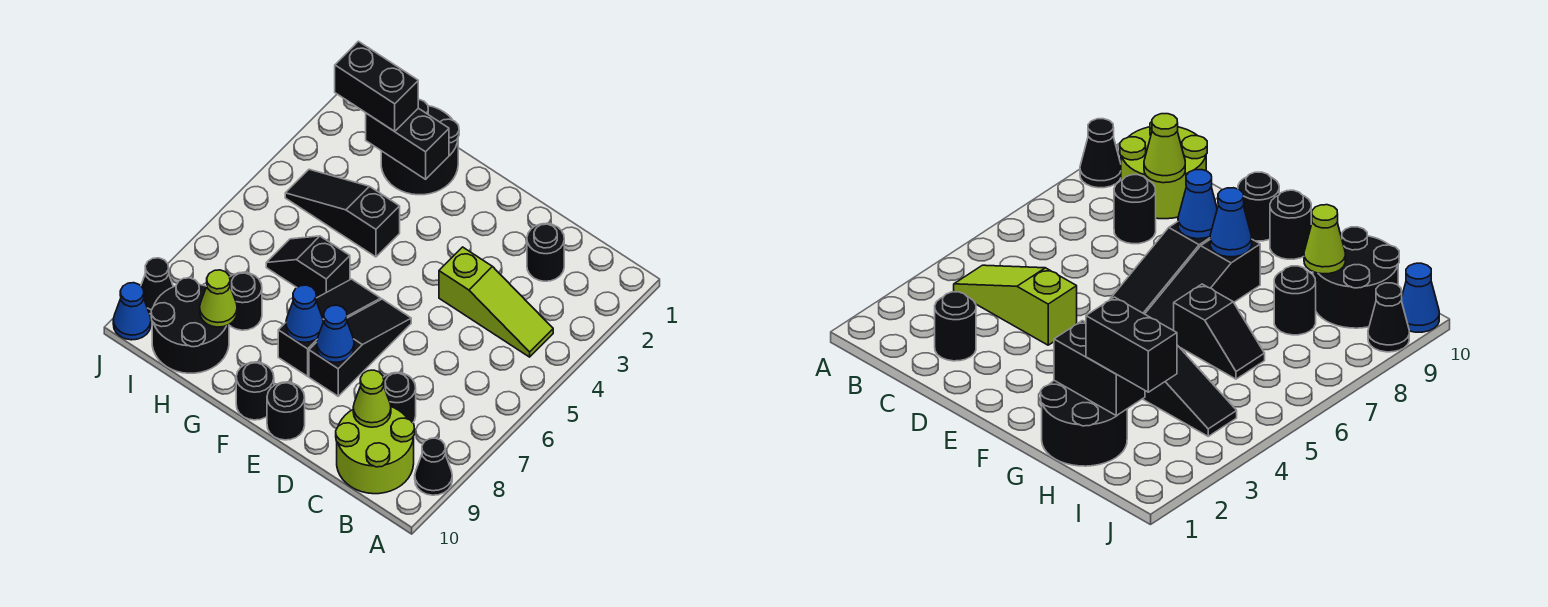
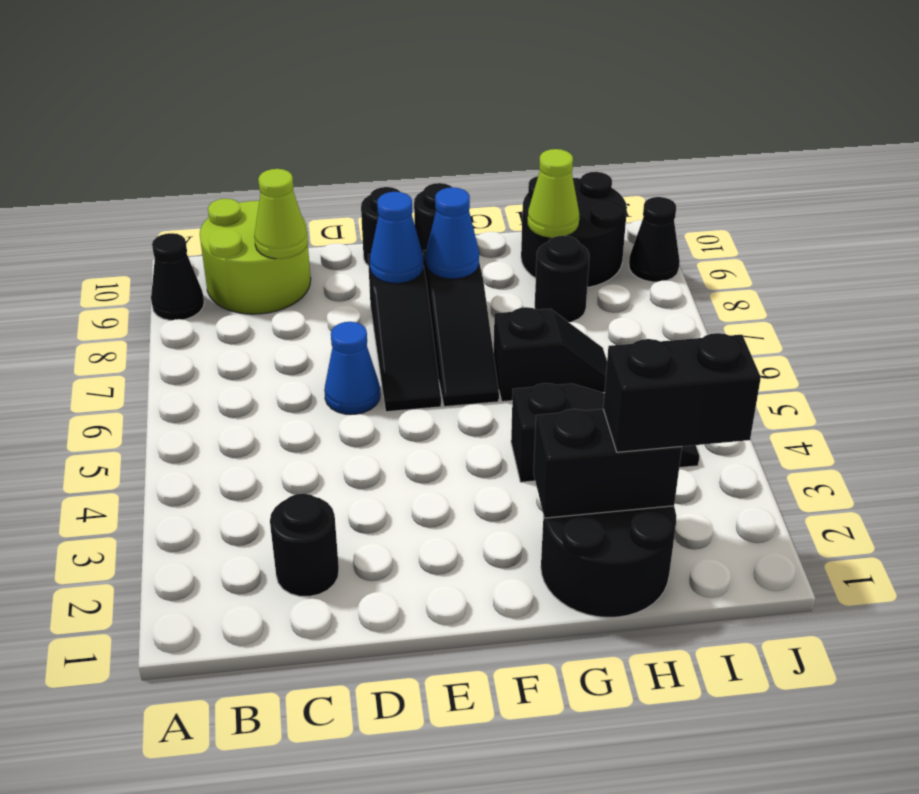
lime 1x3 slope [439,247,553,357] -> none
black 1x1 round brick [383,373,416,423] -> none
blue 1x1 cone [113,283,151,340] -> blue 1x1 cone moved to [324,322,380,414]

